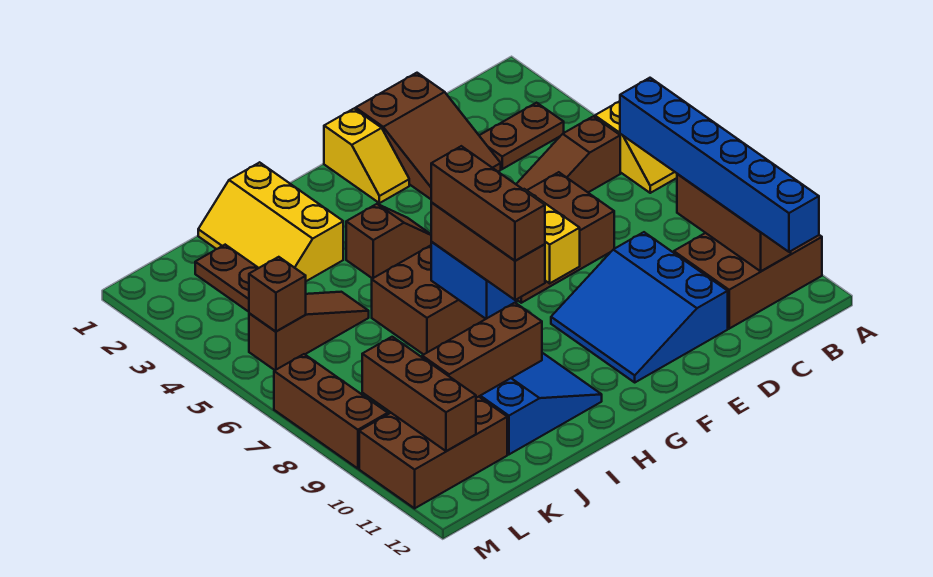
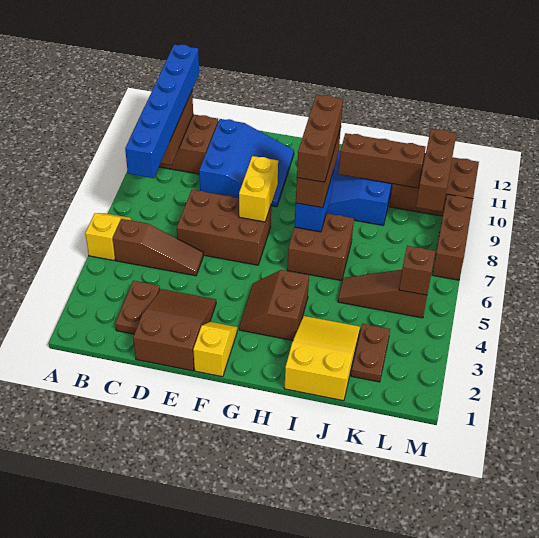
brown 1x2 plate [479,103,564,169] -> brown 1x2 plate turned to [115,281,160,334]
brown 1x2 slope [346,204,432,279] -> brown 2x2 slope [239,270,309,340]
yellow 2x3 slope [198,162,343,281] -> yellow 2x3 slope turned to [284,316,360,401]

